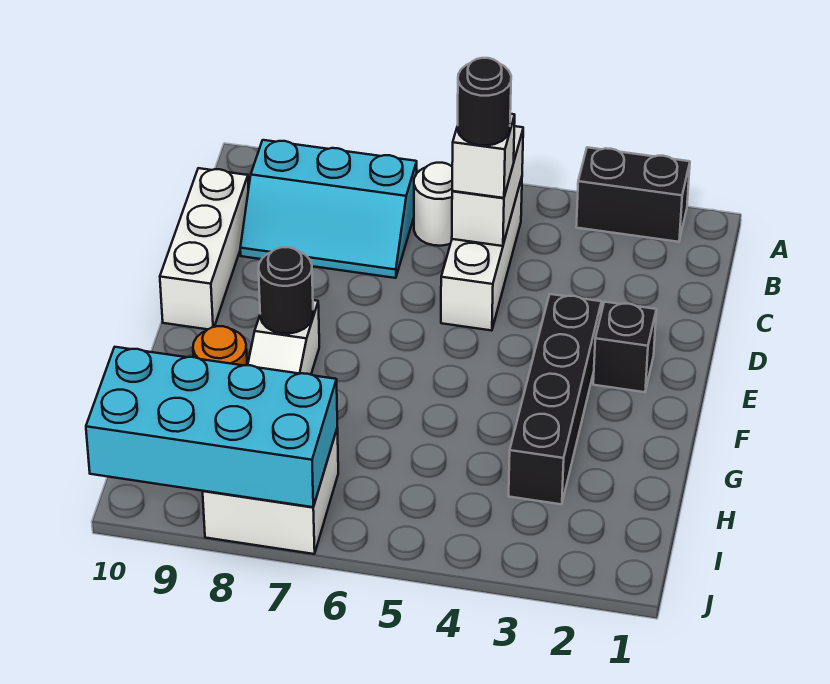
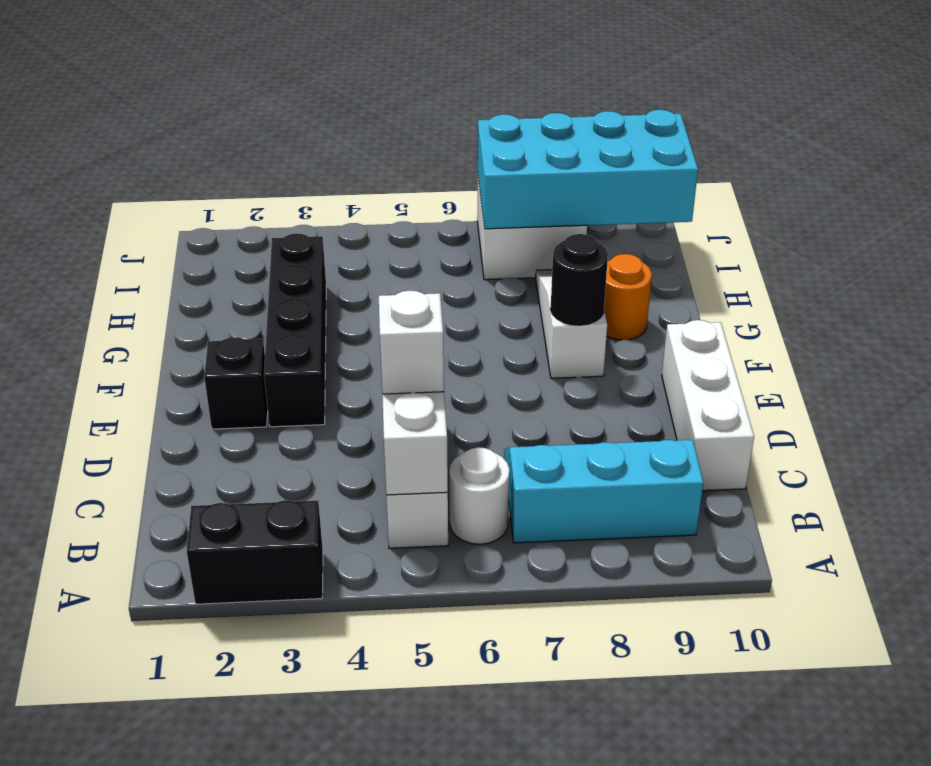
black 1x1 round brick [457,58,511,146] -> none

